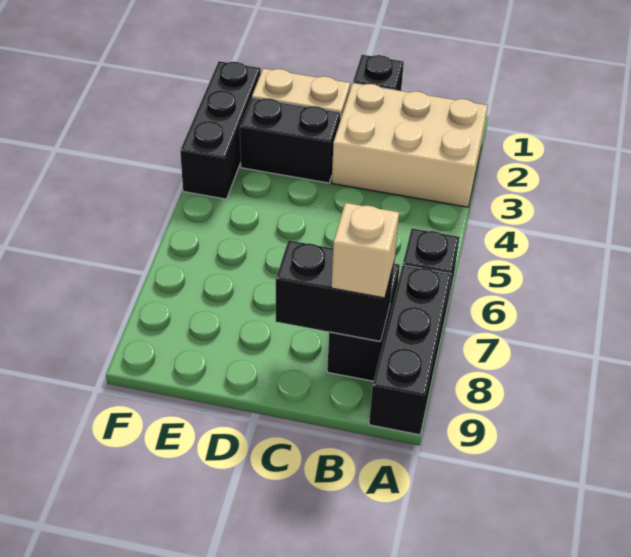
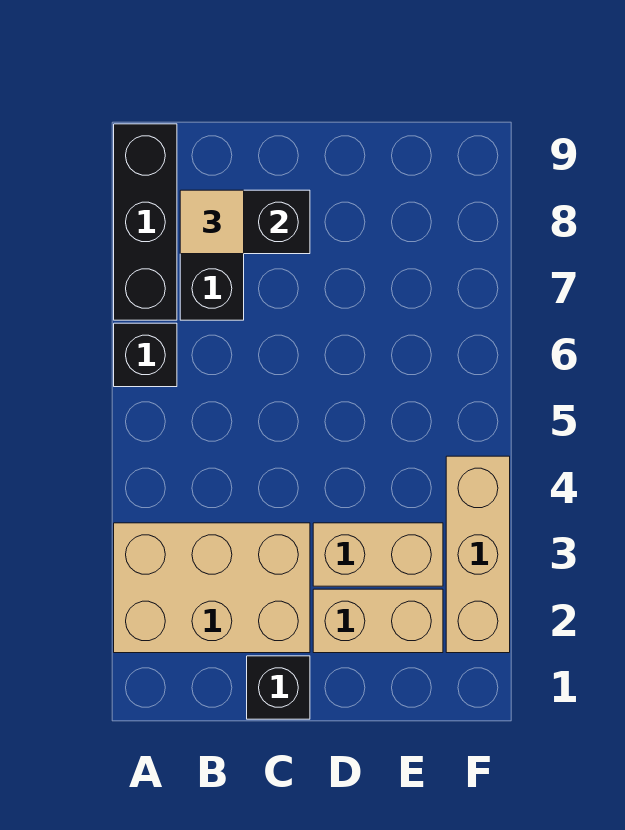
tan 1x1 brick [331,203,399,298] -> tan 1x1 tile [180,190,244,254]
black 1x2 brick [240,98,341,183] -> tan 1x2 brick [313,523,443,586]
black 1x3 brick [180,61,261,199] -> tan 1x3 brick [446,456,510,653]

